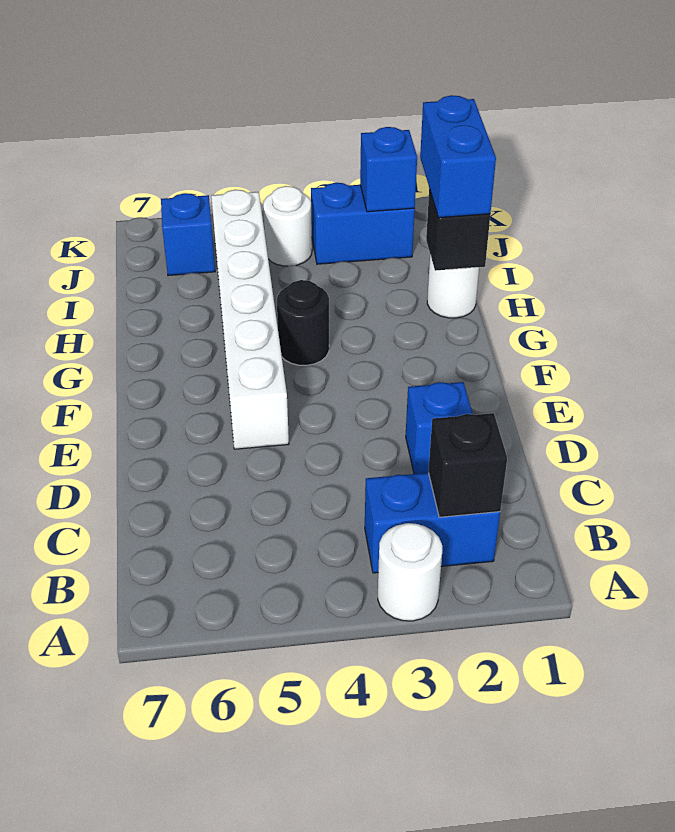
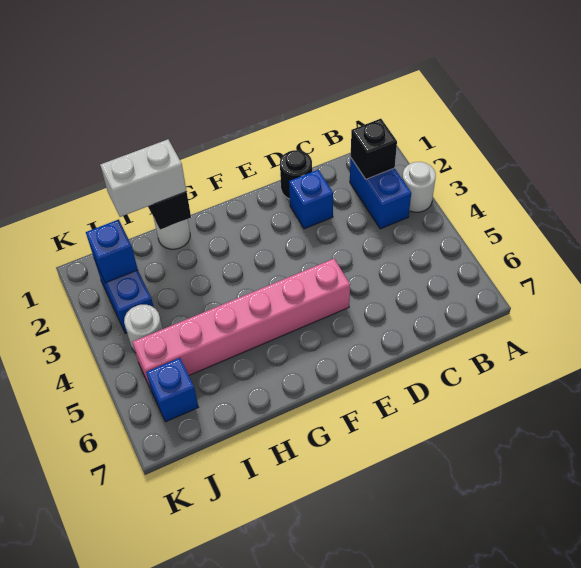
white 1x6 brick [211,190,289,449] -> pink 1x6 brick [132,259,350,389]
black 1x1 round brick [277,280,329,365] -> black 1x1 round brick moved to [280,150,312,199]
blue 1x2 brick [420,95,496,218] -> white 1x2 brick [100,139,187,217]

